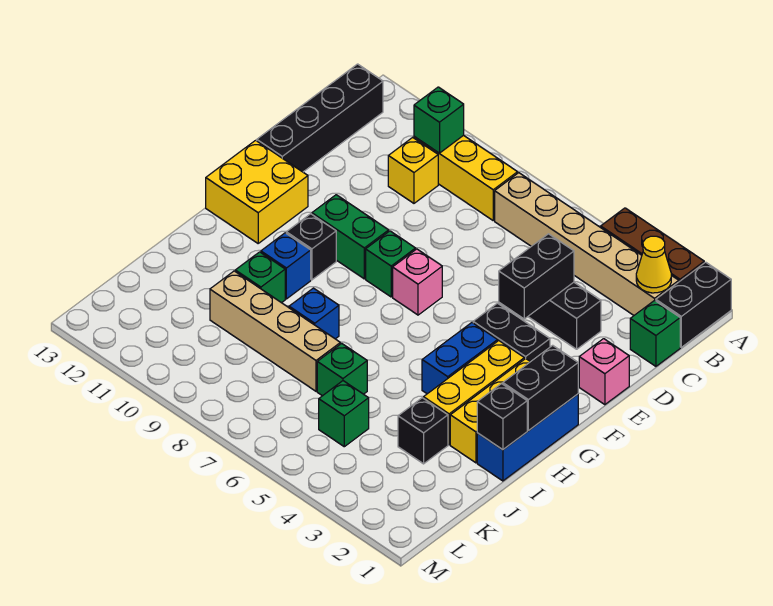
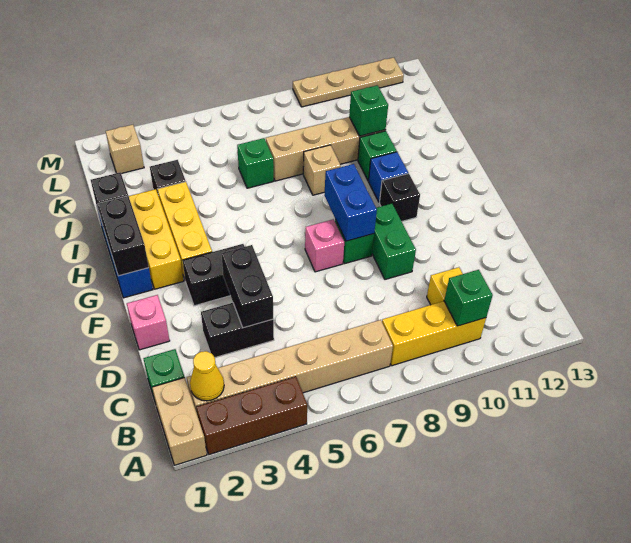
black 1x2 brick [656,262,731,347] -> tan 1x2 brick [152,378,207,465]
black 1x4 brick [257,64,383,172] -> none
green 1x2 brick [312,195,389,279] -> green 1x2 brick turned to [372,204,416,279]
yellow 2x2 brick [206,140,308,243] -> none
blue 1x2 brick [422,323,498,394] -> blue 1x2 brick moved to [324,164,377,241]
blue 1x1 brick [289,288,339,339] -> tan 1x1 brick [303,145,341,195]
green 1x1 brick [319,381,369,447] -> green 1x1 brick moved to [349,85,388,136]
none -> tan 1x1 brick [106,125,144,174]
none -> tan 1x4 plate [293,58,404,107]

